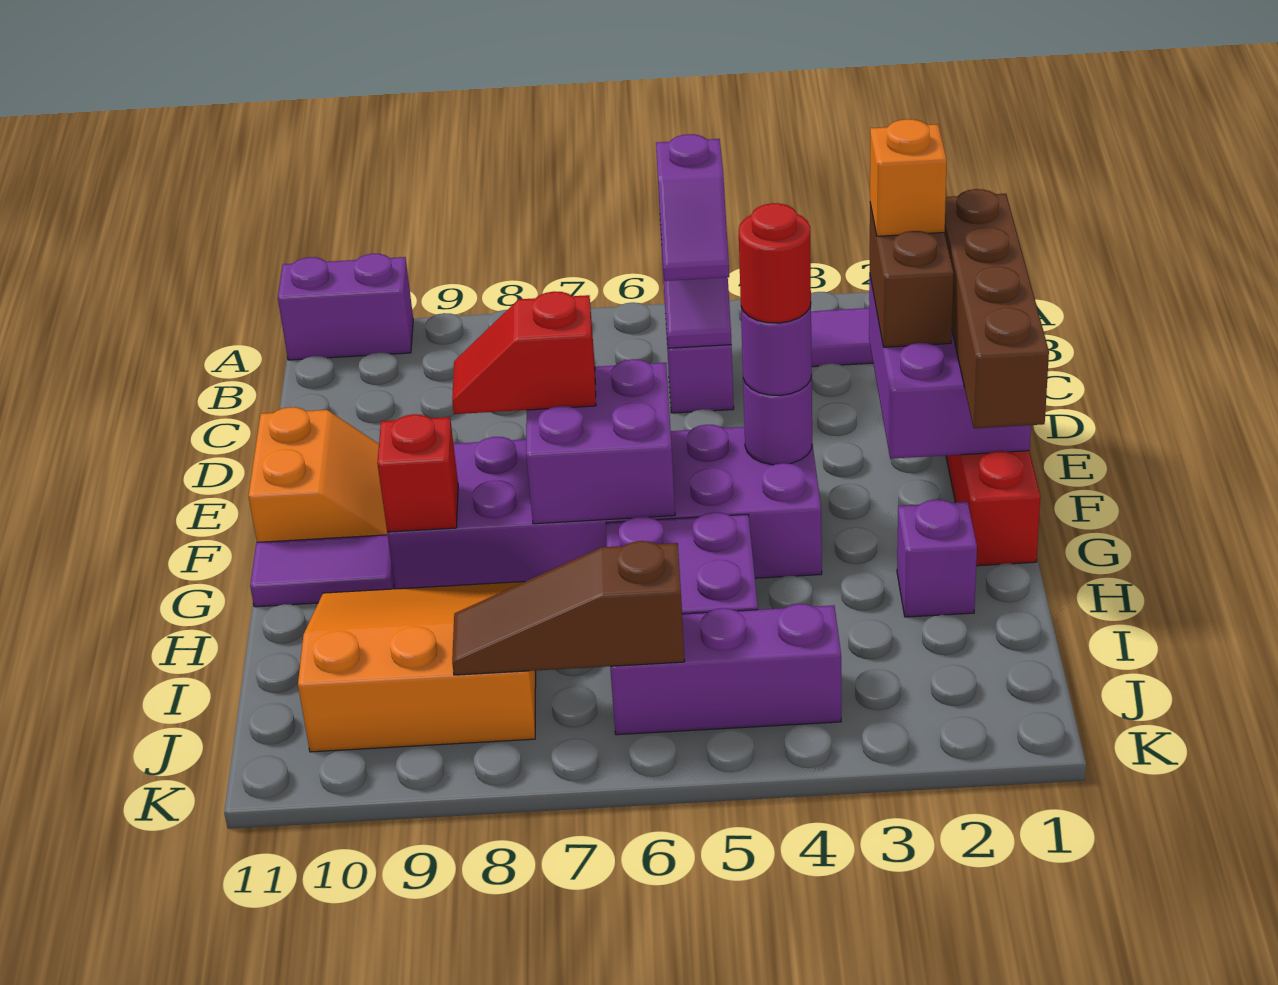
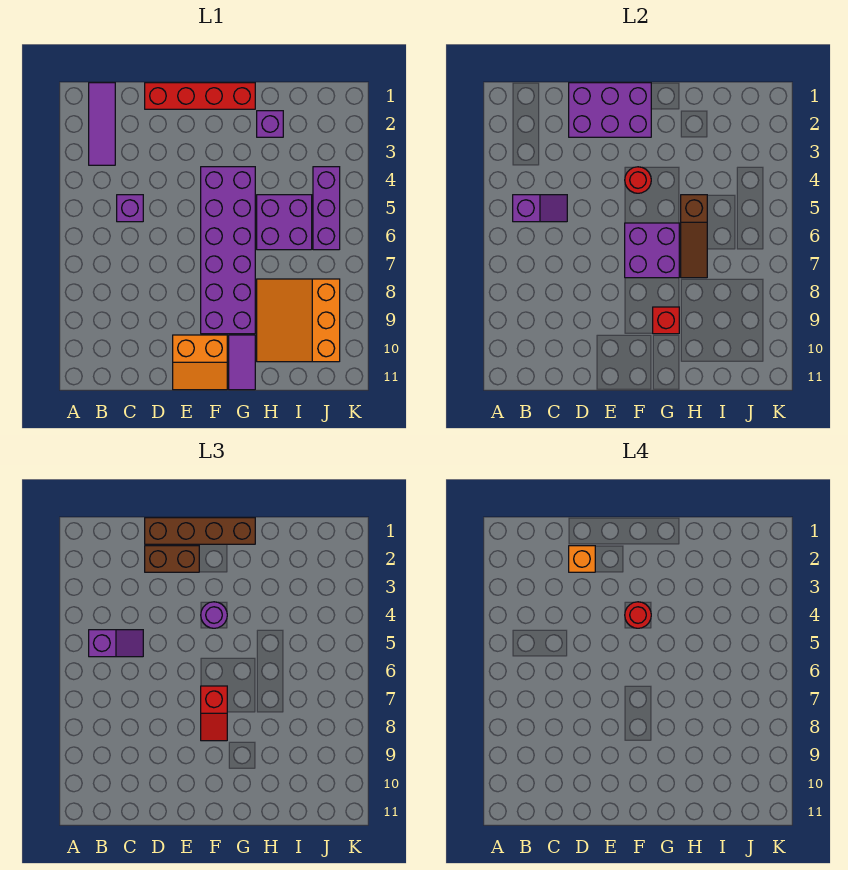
purple 1x2 brick [278,254,413,360] -> none
orange 2x2 slope [248,407,388,542] -> orange 2x2 slope turned to [173,335,227,390]
purple 1x1 round brick [743,376,812,465] -> red 1x1 round brick [625,167,651,193]
brown 1x3 slope [452,541,685,675] -> brown 1x3 slope moved to [681,195,707,278]

